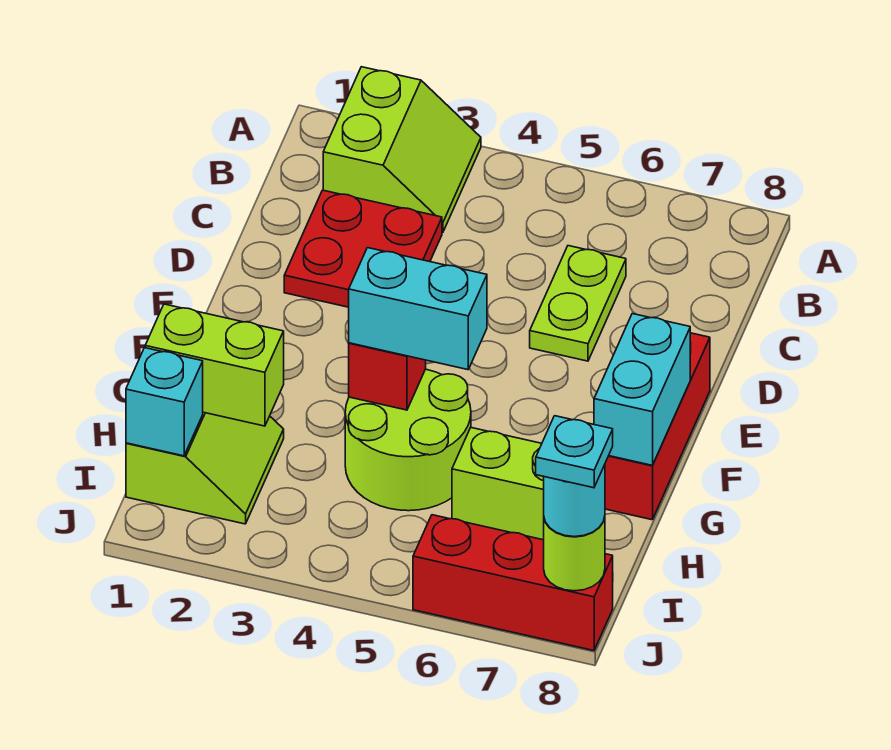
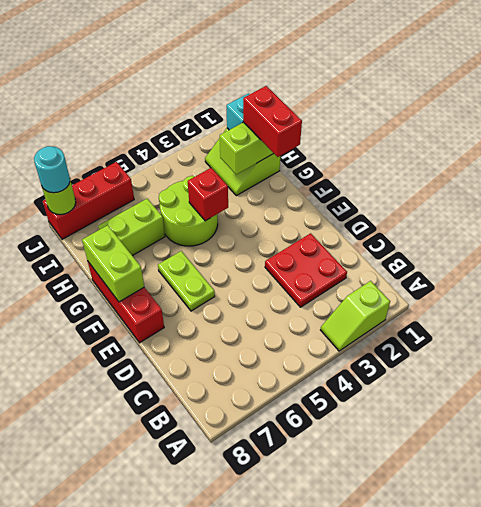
lime 2x2 slope [323,67,481,232] -> lime 1x2 slope [321,281,390,351]
lime 1x2 plate [530,246,626,361] -> lime 1x2 plate moved to [158,251,215,311]
cyan 1x2 brick [594,314,690,465] -> lime 1x2 brick [82,225,144,302]
none -> red 1x2 brick [243,86,302,157]
cyan 1x2 brick [349,248,487,370] -> none
cyan 1x1 plate [536,416,613,488] -> none

